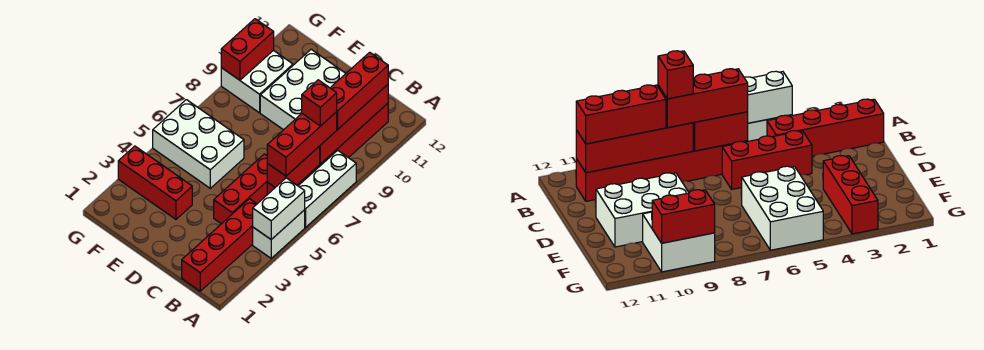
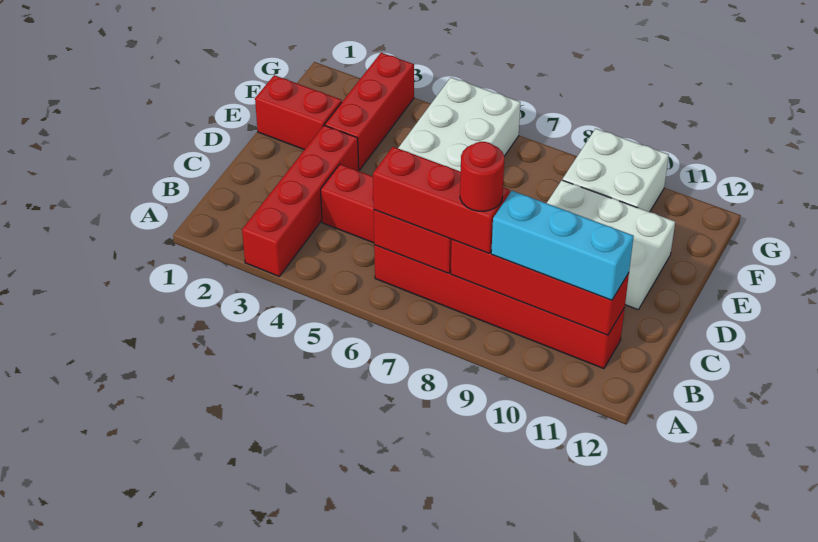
white 1x2 brick [253,210,305,258] -> none
white 1x2 brick [253,178,305,240] -> none
white 1x3 brick [299,150,356,227] -> none
red 1x4 brick [182,199,257,291] -> red 1x4 brick turned to [242,125,359,276]
red 1x1 brick [302,80,337,126] -> red 1x1 round brick [460,142,504,211]
red 1x3 brick [331,52,388,129] -> cyan 1x3 brick [491,191,634,300]
red 1x2 brick [221,19,274,80] -> red 1x2 brick moved to [255,75,342,150]

